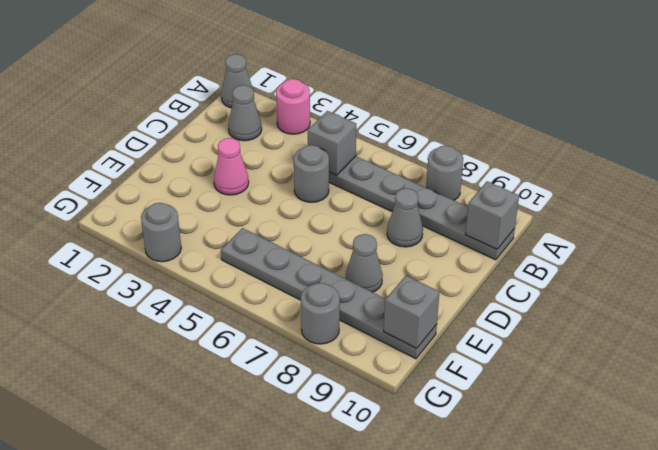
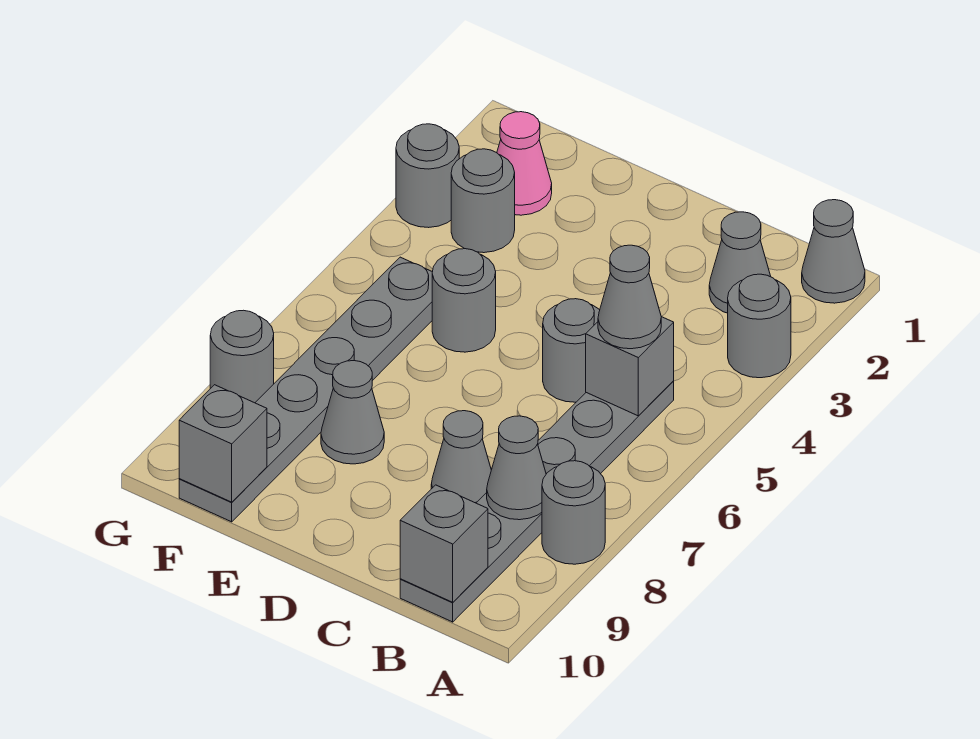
pink 1x1 round brick [276,79,310,134] -> grey 1x1 round brick [728,274,791,378]
none -> grey 1x1 cone [598,245,662,349]
none -> grey 1x1 cone [487,416,546,520]
pink 1x1 cone [214,138,249,195] -> pink 1x1 cone moved to [497,112,552,215]
none -> grey 1x1 round brick [432,249,496,352]
none -> grey 1x1 round brick [451,149,515,253]

